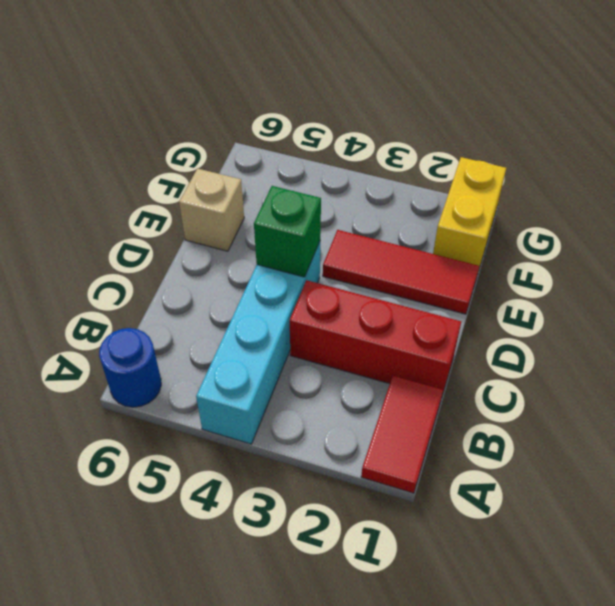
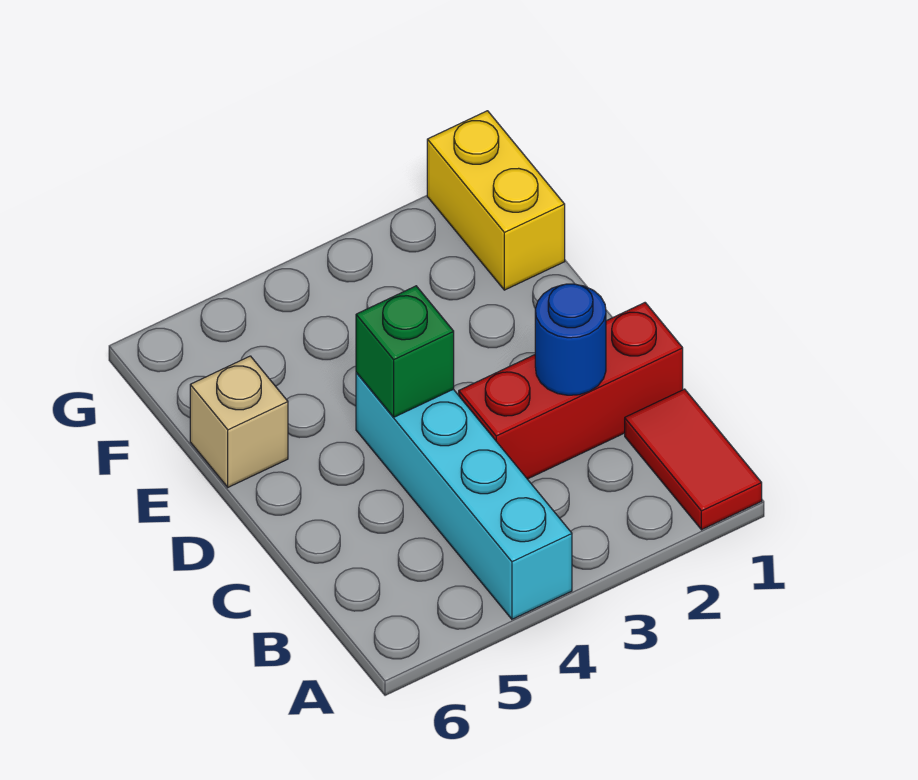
blue 1x1 round brick [99,328,161,407] -> blue 1x1 round brick moved to [535,284,606,395]
red 1x3 tile [323,230,479,314] -> none

